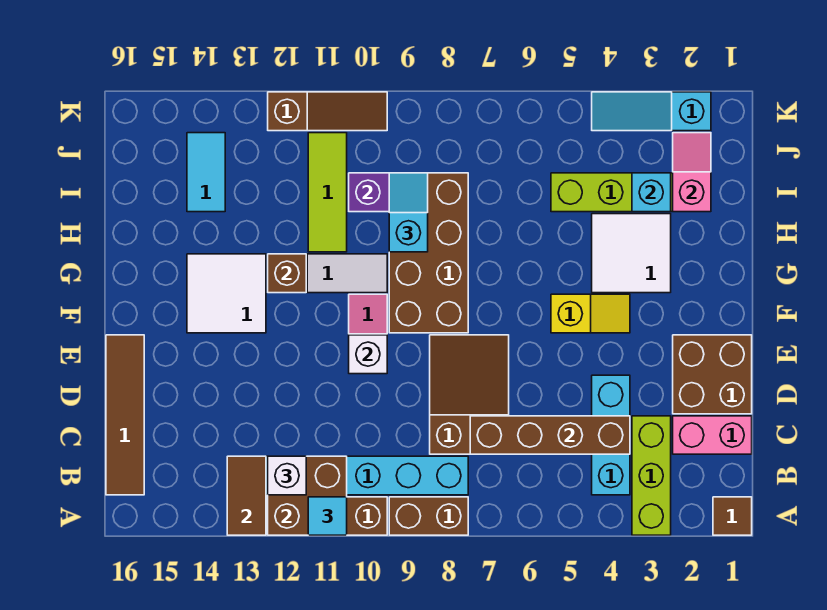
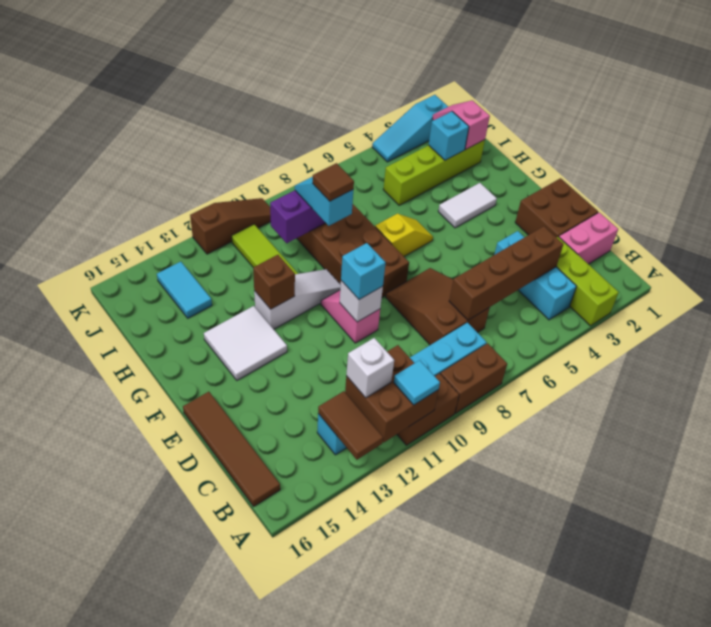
brown 1x1 tile [713,497,752,535] -> brown 1x1 tile moved to [313,163,354,201]
none -> cyan 1x1 brick [341,243,386,299]
yellow 1x2 slope [551,294,630,333] -> yellow 1x2 slope moved to [375,214,433,256]
white 2x2 tile [592,214,671,293] -> white 1x2 tile [438,183,497,228]

